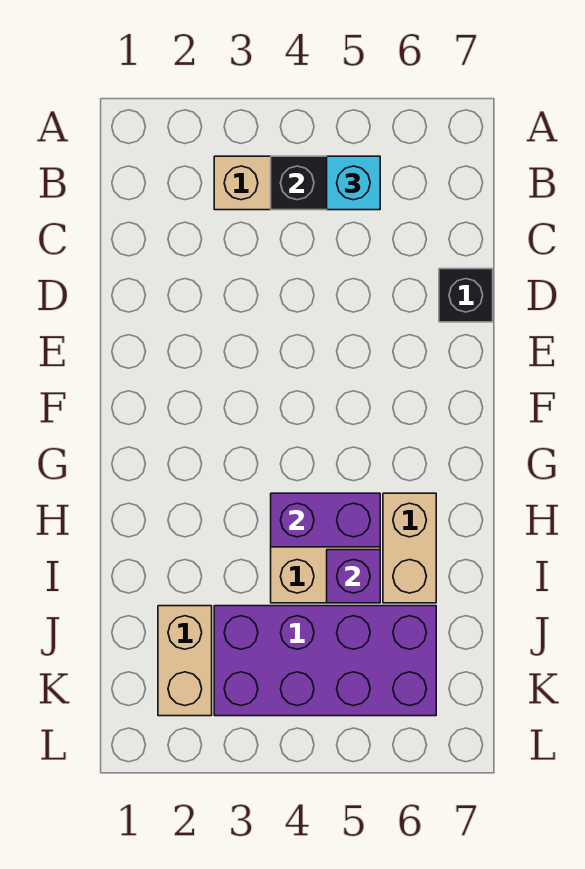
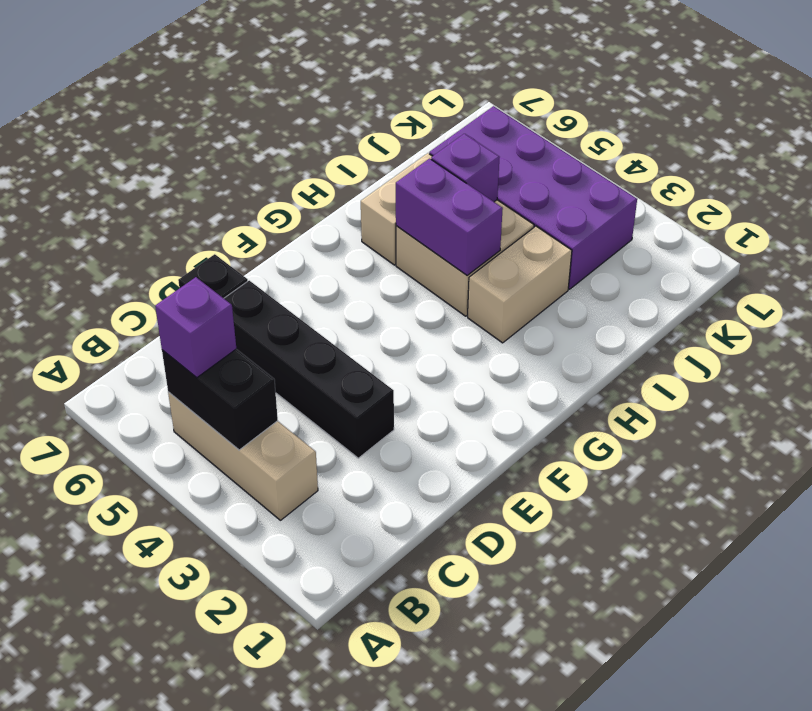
cyan 1x1 brick [327,156,380,210] -> purple 1x1 brick [155,277,236,378]
none -> black 1x4 brick [224,281,394,458]
tan 1x2 brick [158,606,212,716] -> tan 1x2 brick moved to [468,226,572,343]

